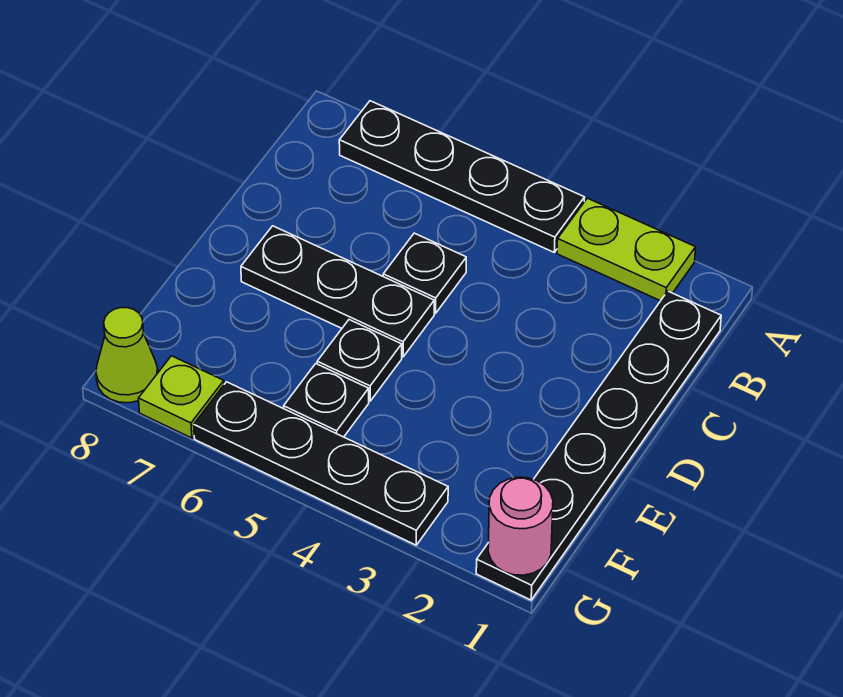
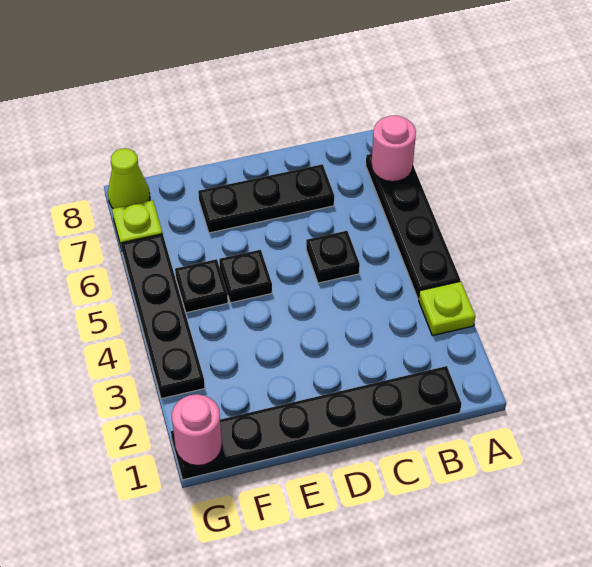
lime 1x2 plate [557,198,696,301] -> lime 1x1 plate [419,281,475,336]
none -> pink 1x1 round brick [371,116,416,182]
black 1x3 plate [241,226,434,357] -> black 1x3 plate turned to [198,164,334,233]

